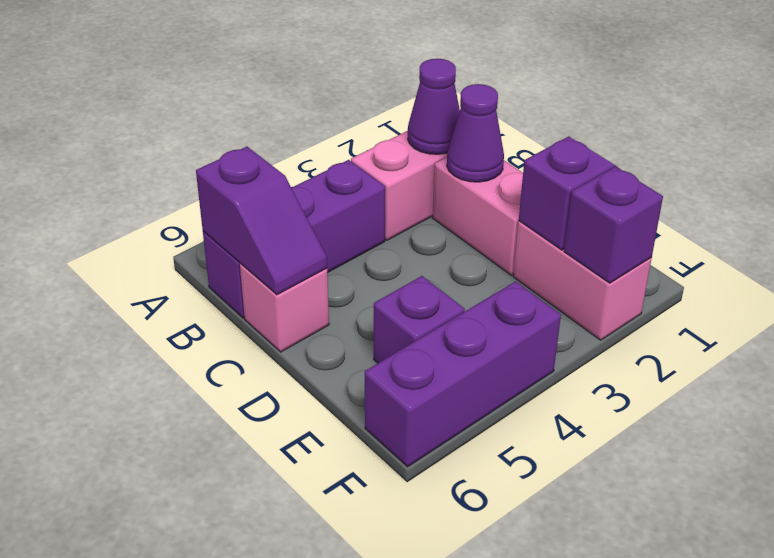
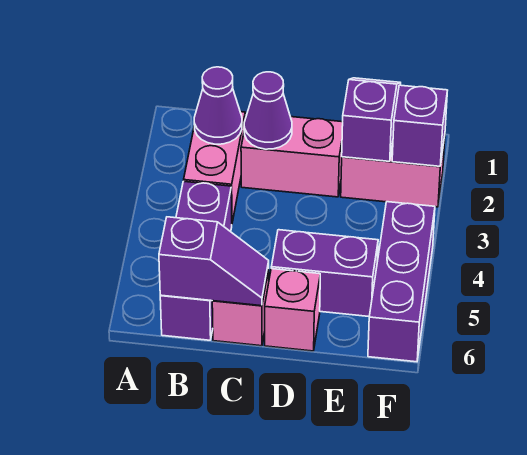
none -> pink 1x1 brick [265,269,320,351]
purple 1x1 brick [374,276,465,363] -> purple 1x2 brick [271,230,378,316]

